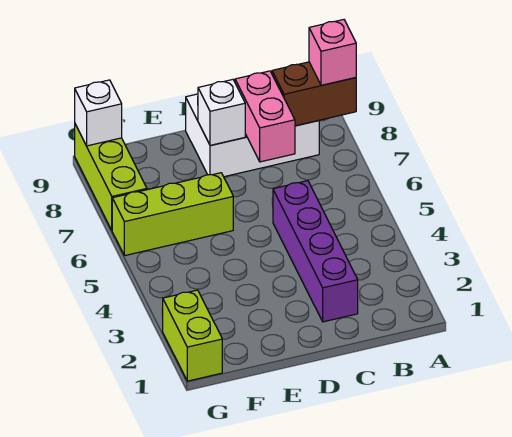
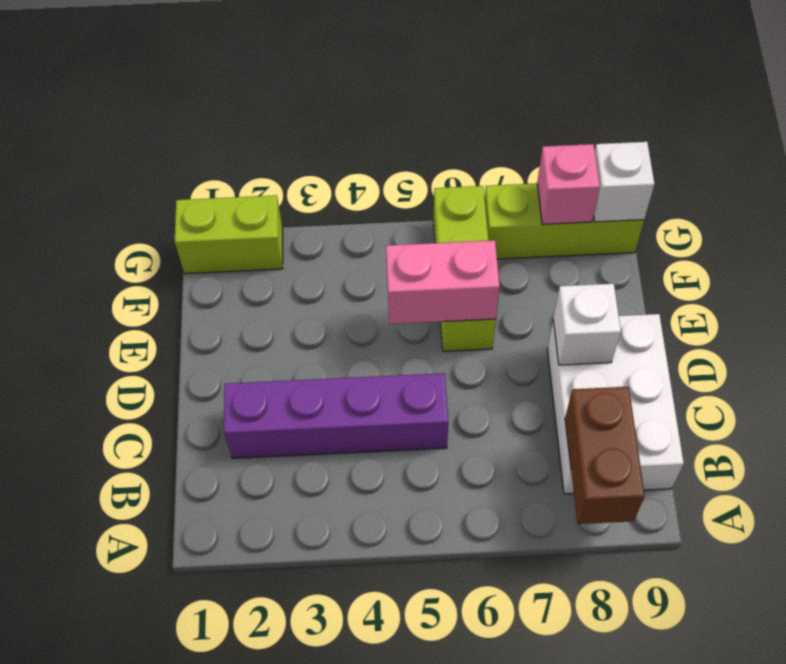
pink 1x1 brick [309,20,356,85] -> pink 1x1 brick moved to [537,144,600,224]
pink 1x2 brick [235,71,295,162] -> pink 1x2 brick moved to [386,240,500,324]

